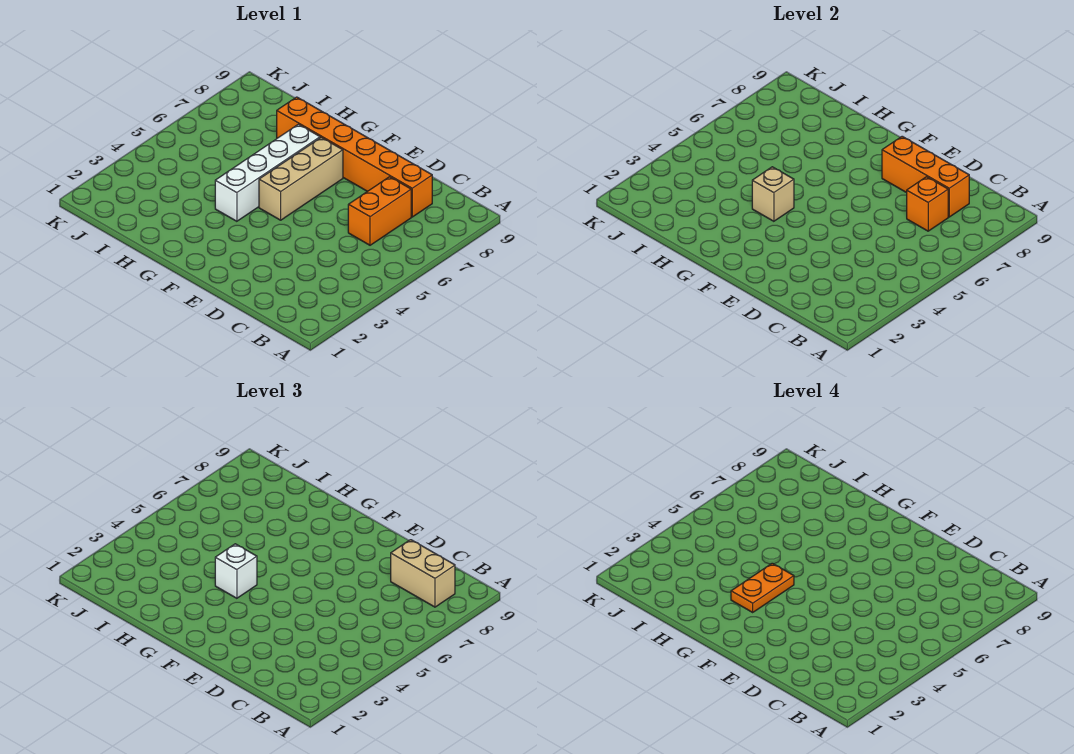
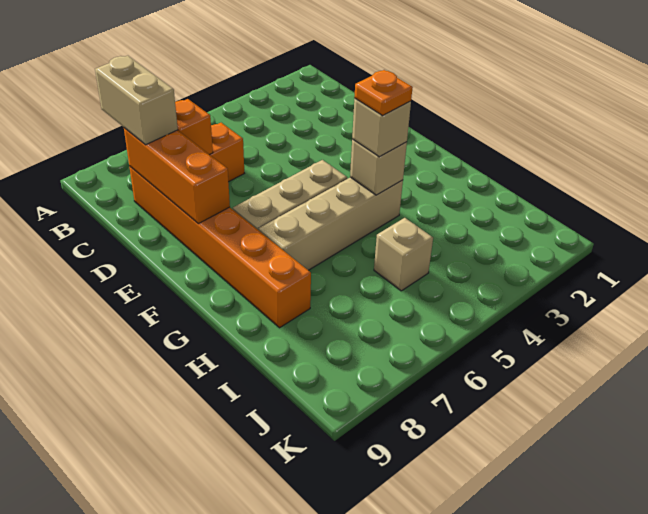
orange 1x2 plate [731,563,794,612] -> orange 1x1 plate [354,70,413,115]
white 1x4 brick [215,124,320,221] -> tan 1x4 brick [259,177,403,270]
white 1x1 brick [215,544,257,598] -> tan 1x1 brick [352,99,411,157]
none -> tan 1x1 brick [374,218,433,291]

